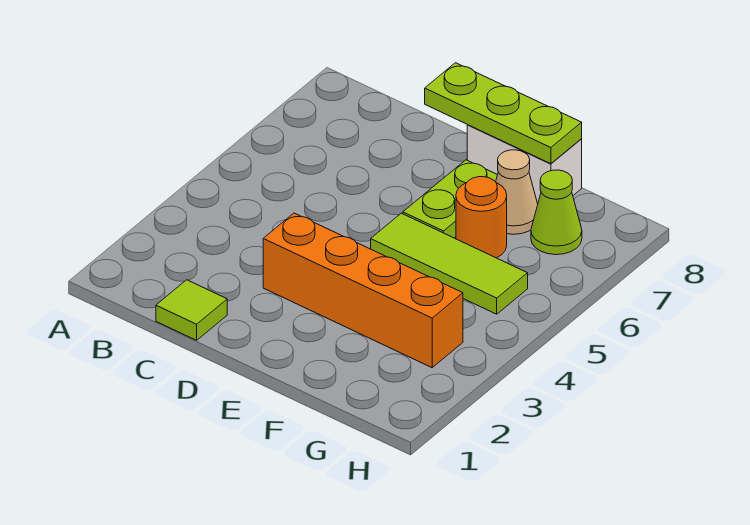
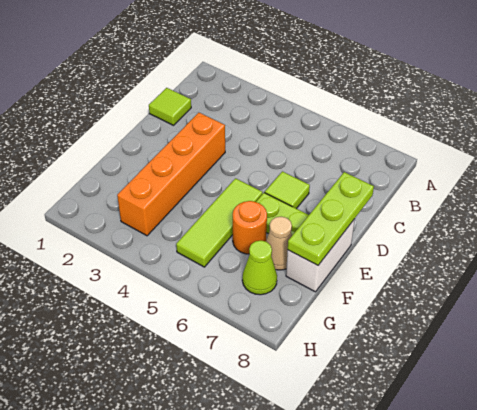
none -> lime 1x1 tile [265,171,310,209]

